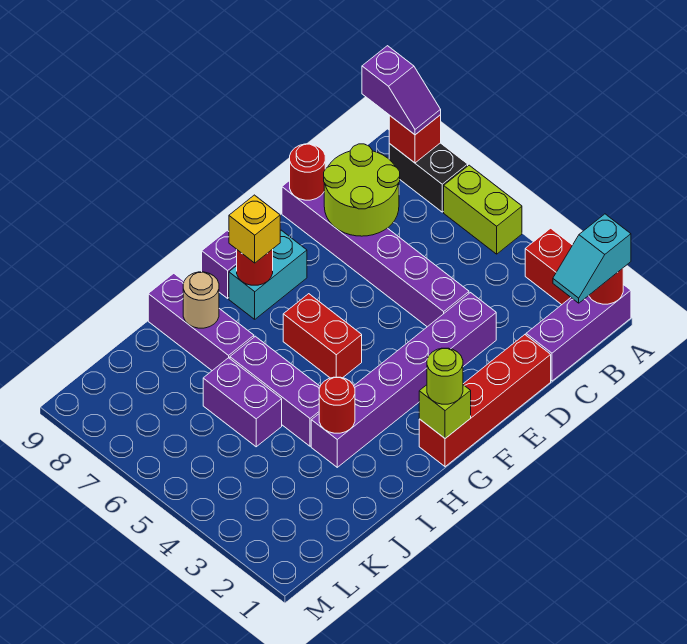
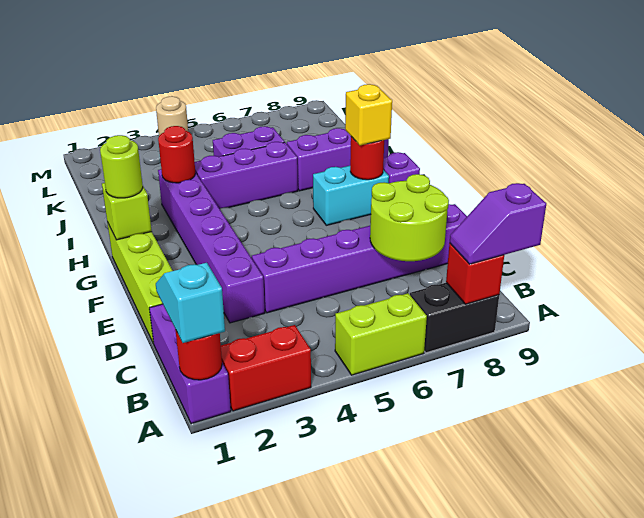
red 1x4 brick [419,335,551,467] -> lime 1x4 brick [107,222,173,344]
red 1x1 round brick [290,144,325,200] -> none
cyan 1x2 brick [229,230,307,319] -> cyan 1x2 brick turned to [313,166,389,225]
red 1x2 brick [283,294,362,378] -> none
tan 1x1 round brick [183,272,219,328] -> tan 1x1 round brick moved to [156,96,188,136]

